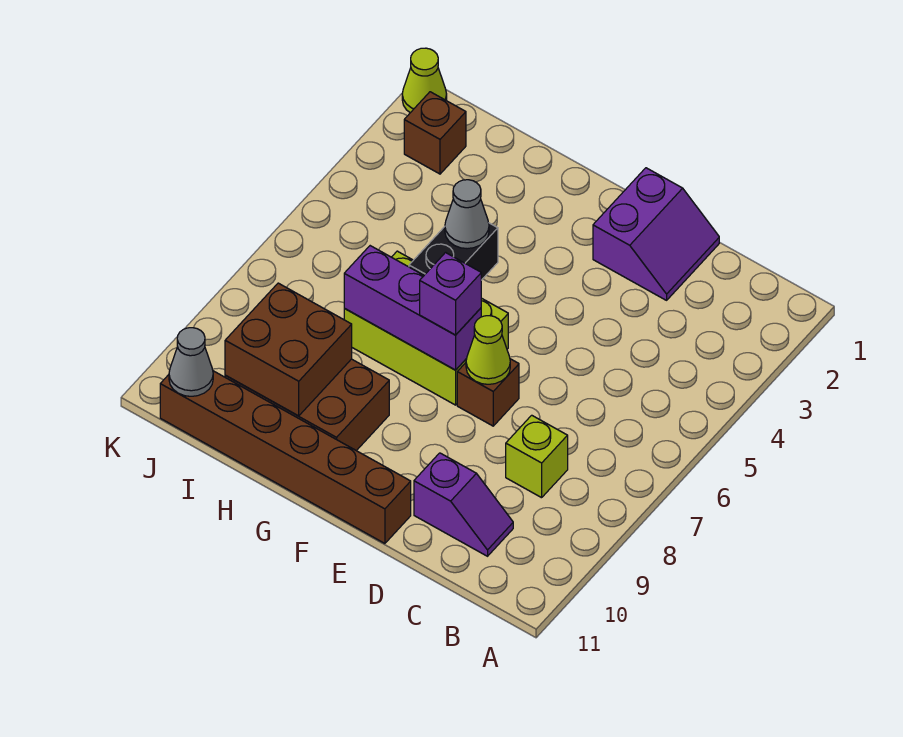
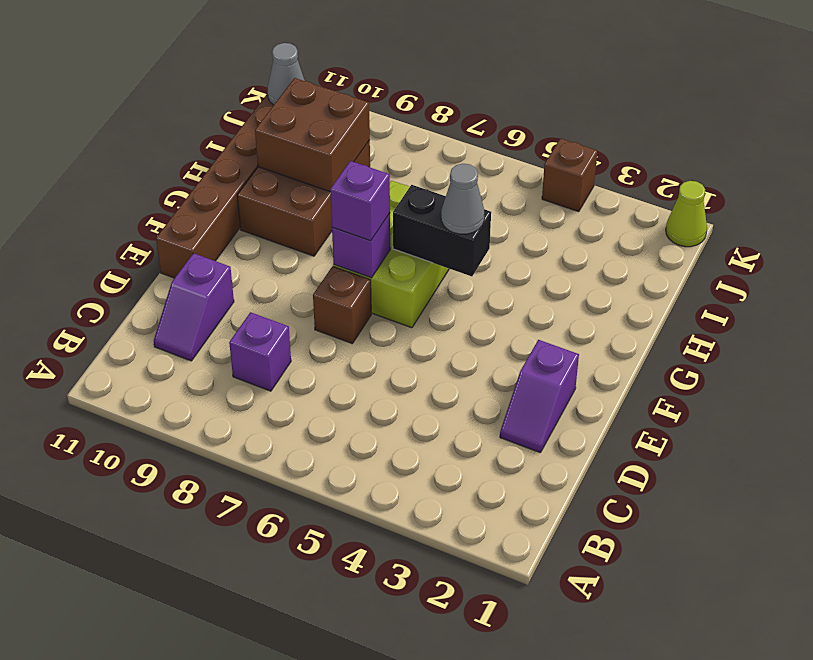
lime 1x1 brick [506,415,568,498] -> purple 1x1 brick [229,312,291,391]
purple 2x2 slope [593,168,719,300] -> purple 1x2 slope [500,340,579,453]
lime 1x1 cone [466,316,510,384] -> none
purple 1x3 brick [344,246,481,370] -> purple 1x1 brick [332,213,390,278]
brown 1x1 brick [404,92,466,174] -> brown 1x1 brick moved to [542,138,597,212]

